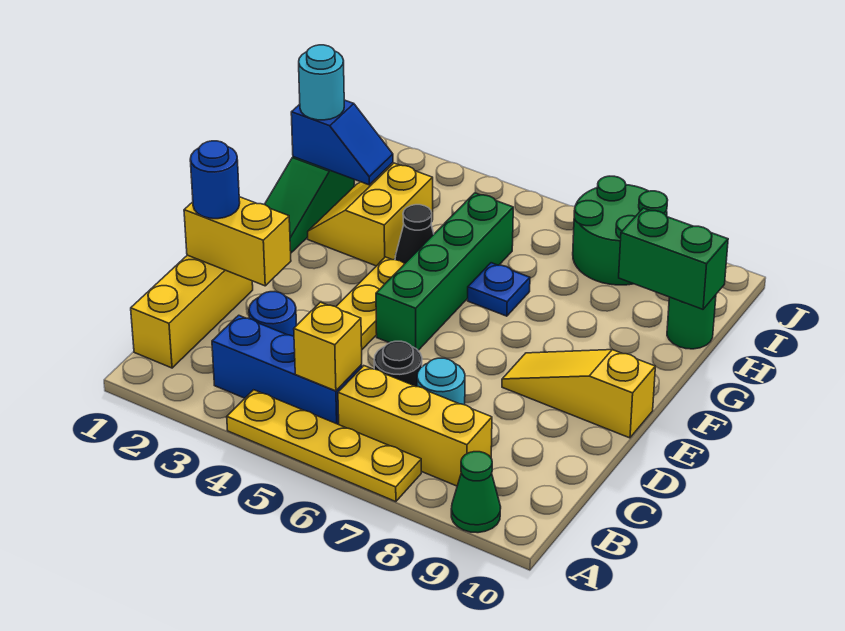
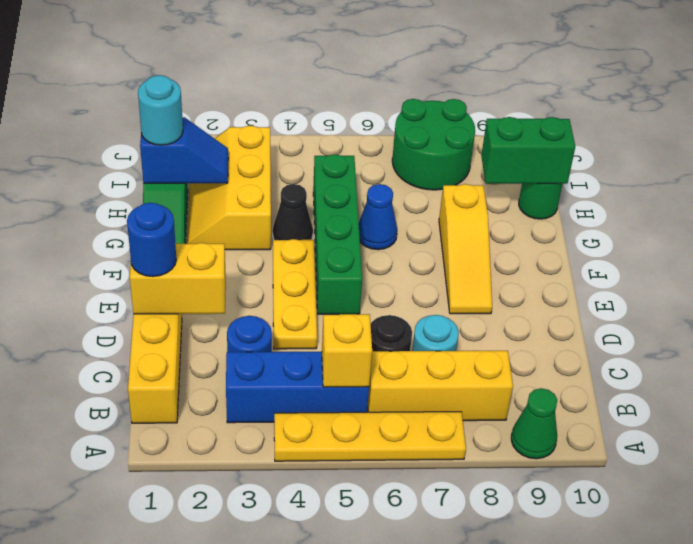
yellow 1x3 slope [502,350,655,438] -> yellow 1x3 slope turned to [439,184,492,314]
yellow 2x2 slope [308,163,433,266] -> yellow 2x3 slope [187,126,271,250]
blue 1x1 plate [468,263,530,316] -> blue 1x1 cone [359,184,397,250]

